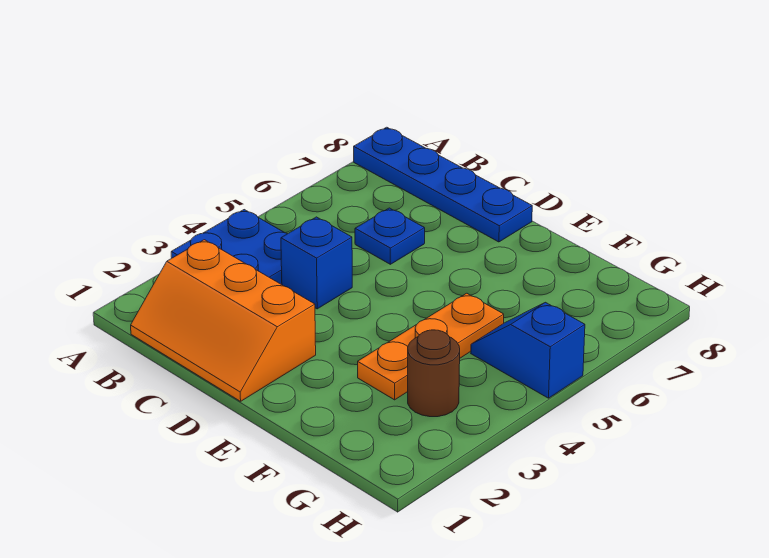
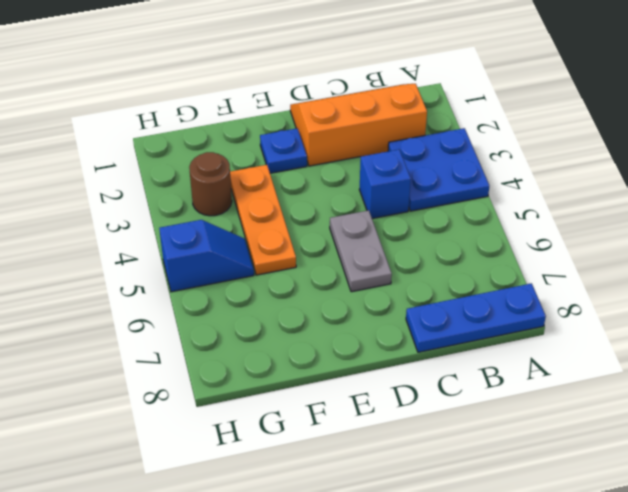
blue 1x4 plate [354,127,532,242] -> blue 1x3 plate [406,283,546,352]
blue 1x1 plate [355,208,425,264] -> blue 1x1 plate moved to [260,128,307,173]
none -> grey 1x2 plate [330,210,392,292]

